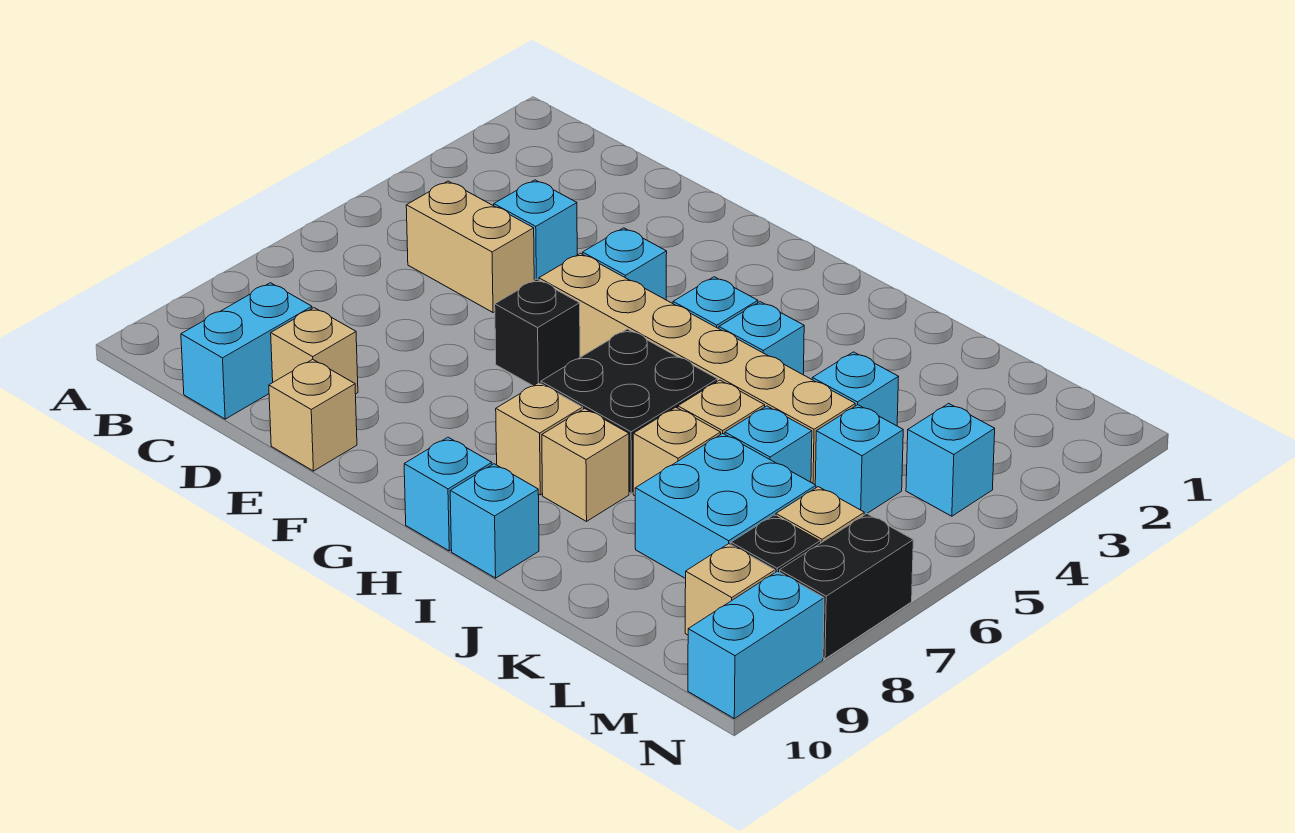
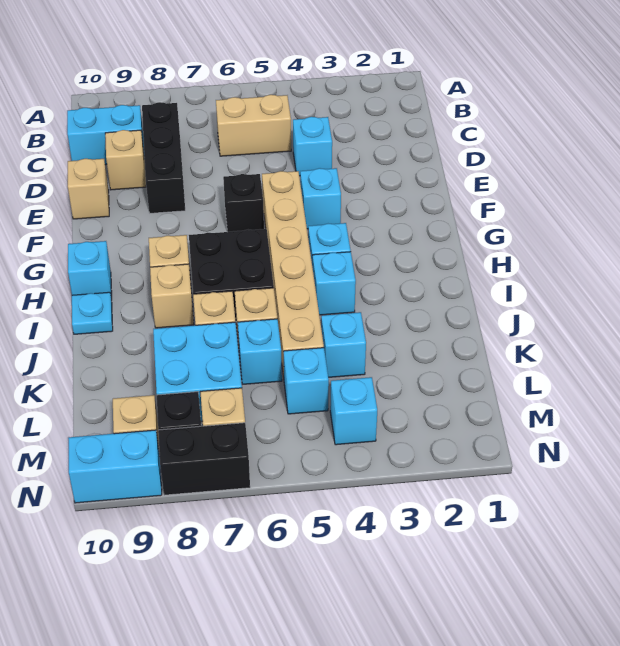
tan 1x2 brick [406,181,534,313] -> tan 1x2 brick turned to [216,95,291,156]
none -> black 1x3 brick [142,102,185,213]
cyan 1x1 brick [450,464,539,578] -> cyan 1x1 plate [72,292,113,334]

